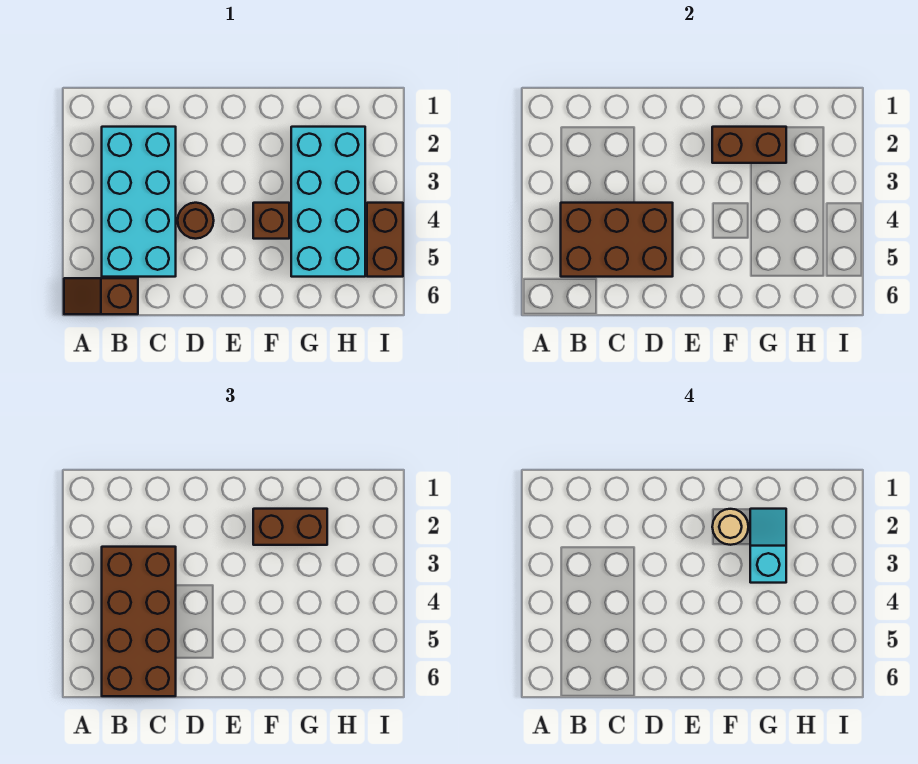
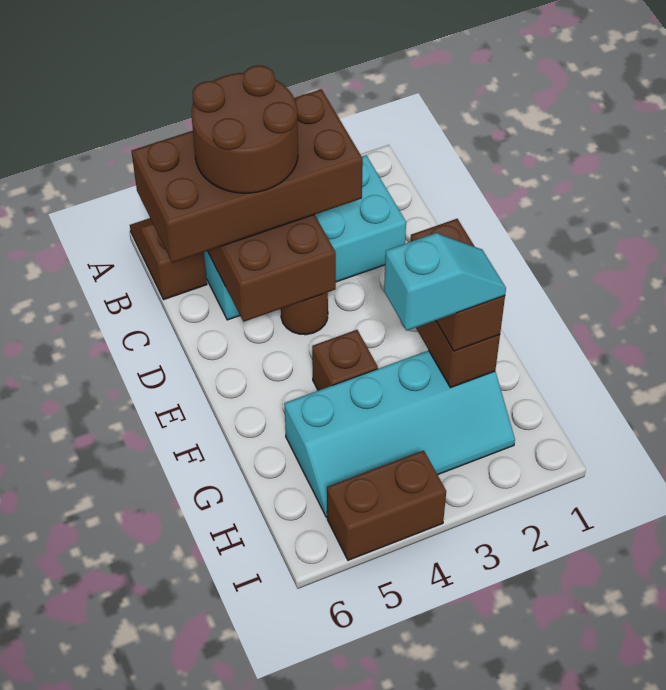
none -> brown 2x2 round brick [191,65,298,193]
tan 1x1 round brick [712,509,748,545] -> none
cyan 2x4 brick [291,127,365,277] -> cyan 2x4 slope [284,350,515,517]

